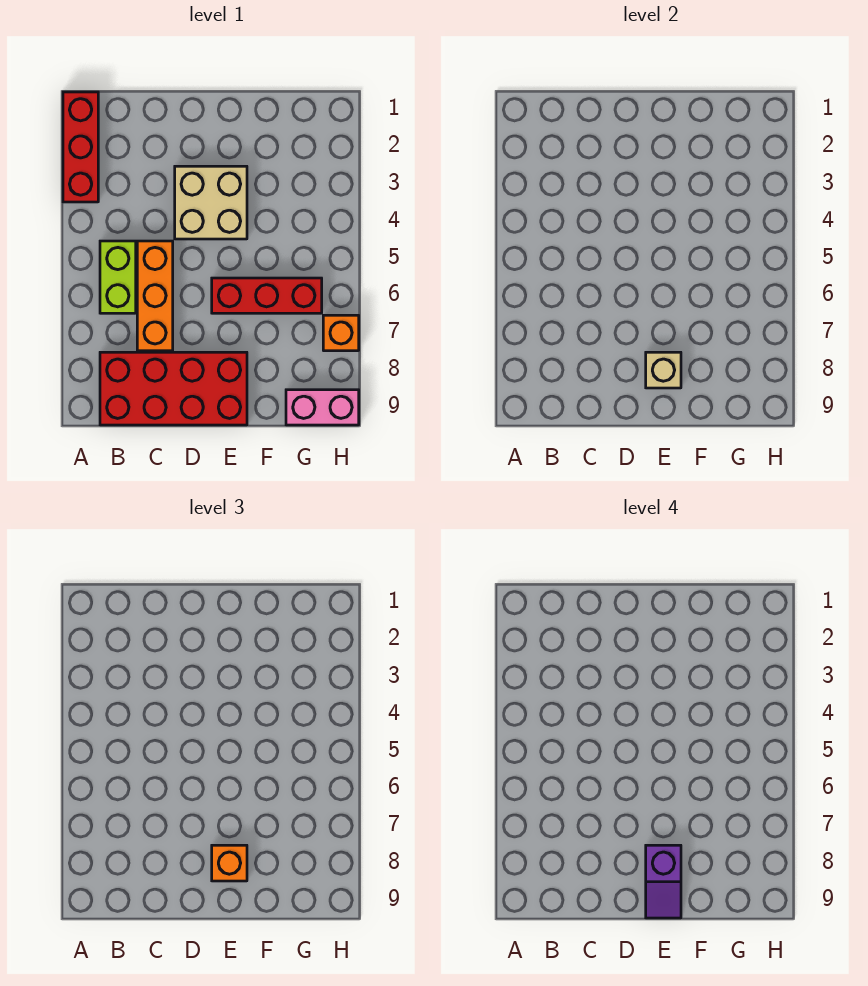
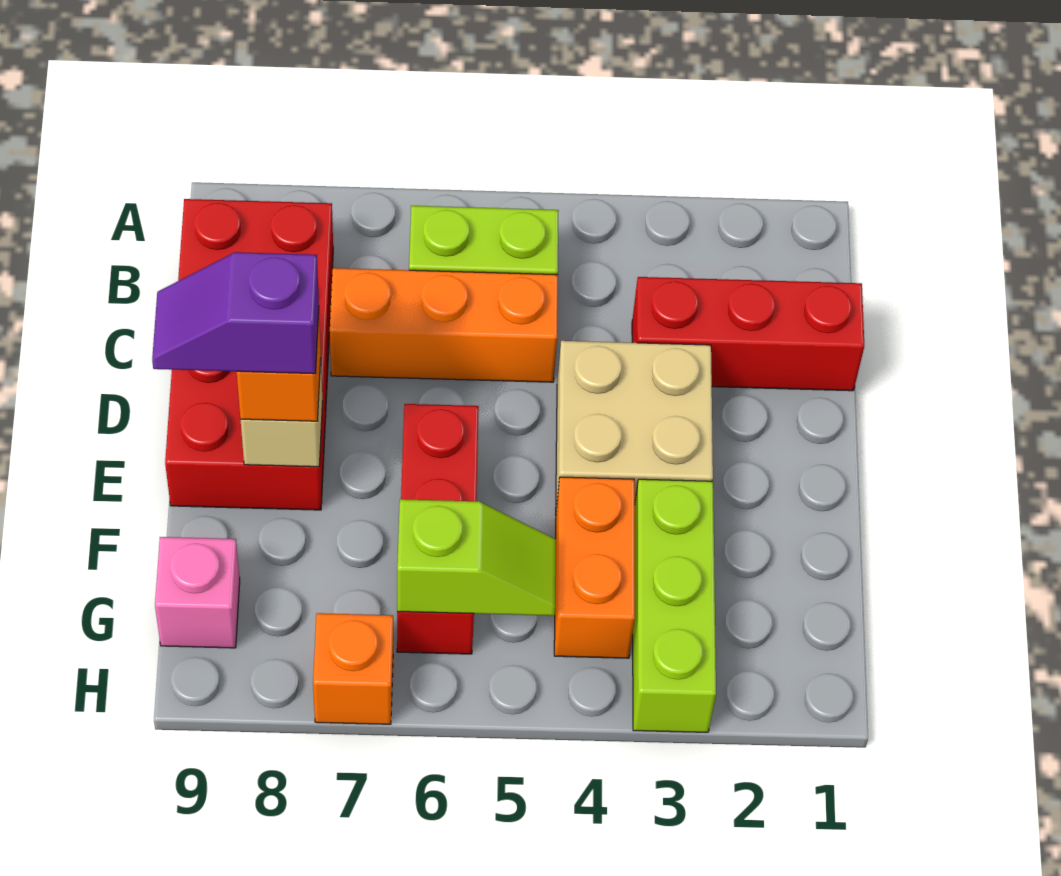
red 1x3 brick [63,92,98,202] -> red 1x3 brick moved to [632,277,864,391]
none -> lime 1x3 brick [633,479,716,732]
none -> orange 1x2 brick [554,477,635,658]
none -> lime 1x2 slope [397,499,556,616]
pink 1x2 brick [286,390,359,425] -> pink 1x1 brick [155,537,240,648]

